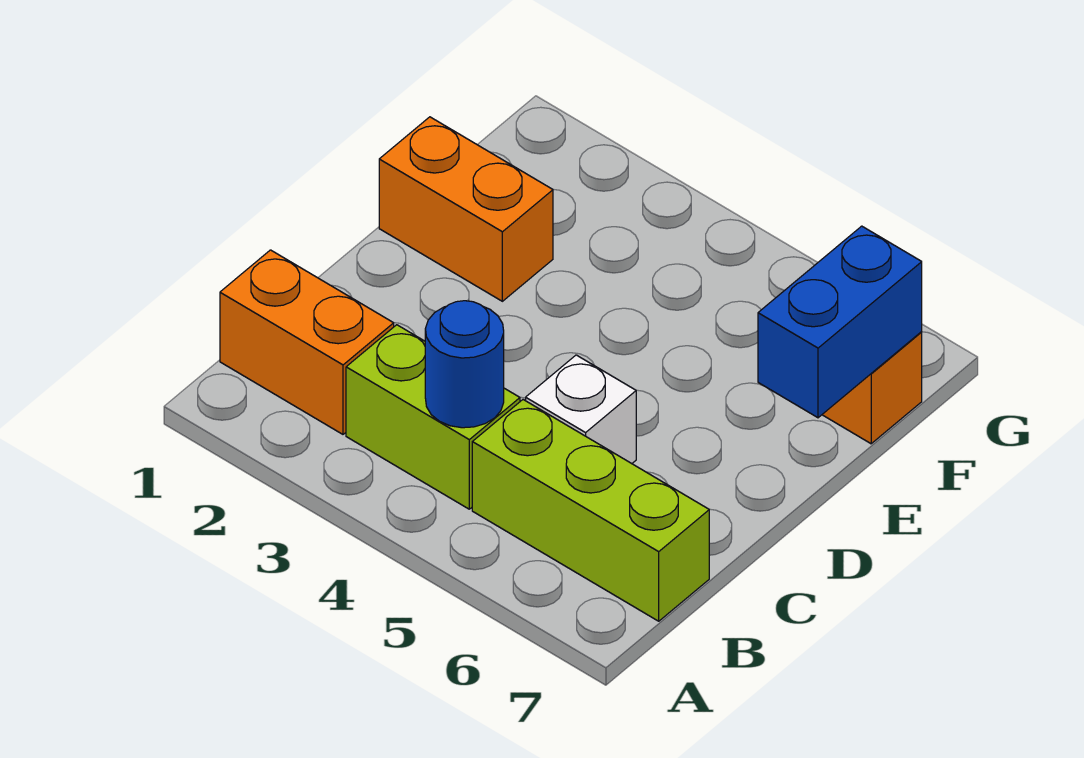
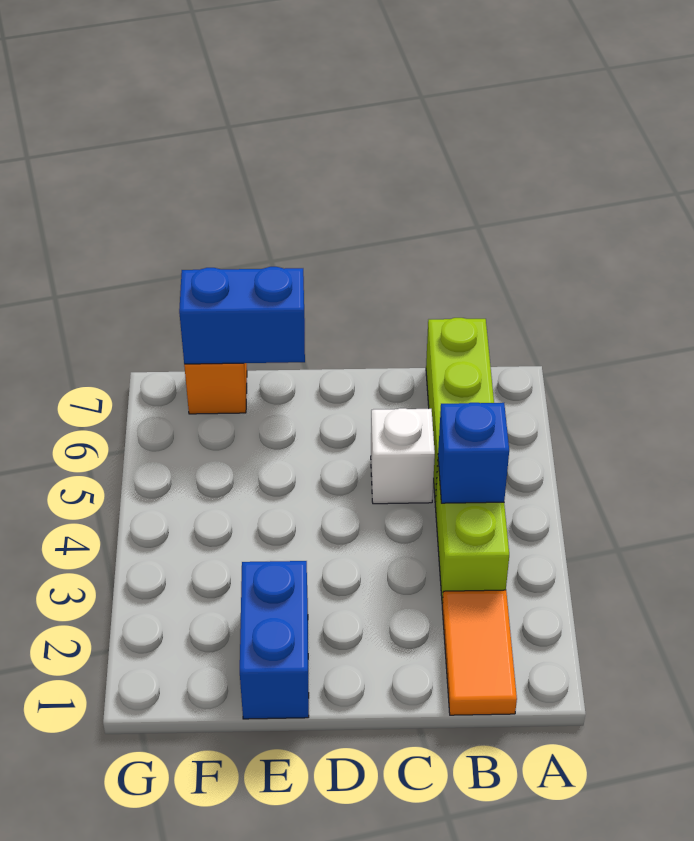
orange 1x2 brick [220,250,394,434] -> orange 1x2 tile [442,590,517,715]
blue 1x1 round brick [425,301,504,428] -> blue 1x1 brick [438,403,509,503]
orange 1x2 brick [379,117,553,301] -> blue 1x2 brick [240,561,309,719]

